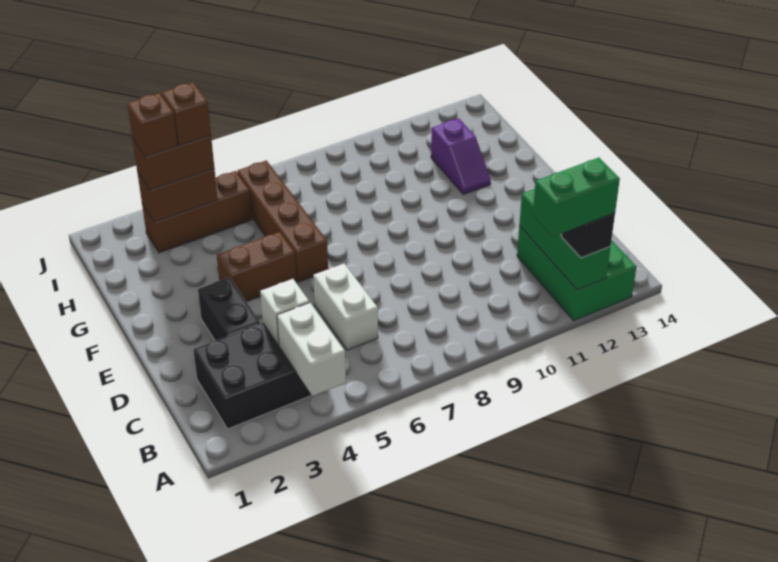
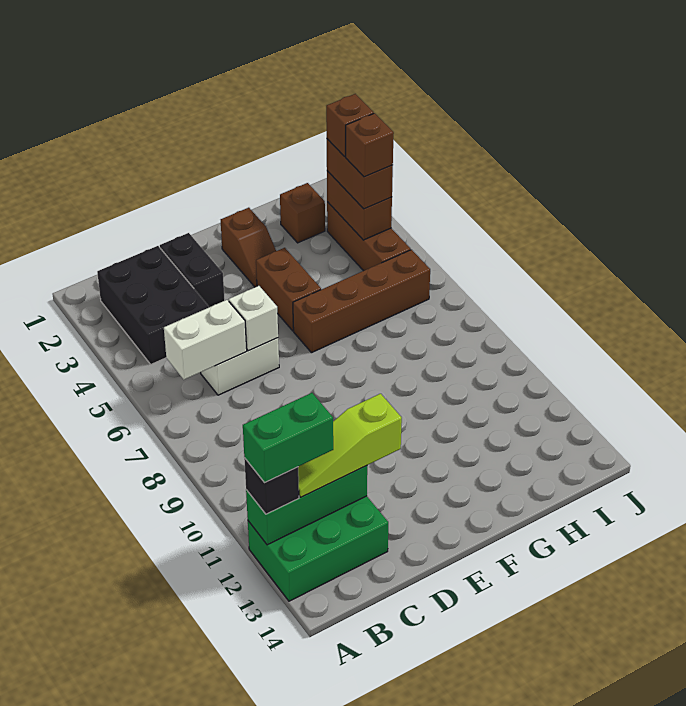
white 1x2 brick [277,303,346,396] -> white 1x2 brick moved to [164,300,247,380]
green 1x2 brick [533,158,620,237] -> green 1x2 brick turned to [243,393,333,483]
none -> lime 1x3 slope [298,394,402,497]
white 1x1 brick [260,279,309,345] -> white 1x1 brick moved to [229,286,278,351]
black 1x2 brick [198,277,260,341] -> black 1x2 brick turned to [160,233,225,307]
none -> brown 1x2 slope [221,208,276,287]
purple 1x2 slope [431,118,491,194] -> none
none -> brown 1x1 brick [280,183,325,243]

